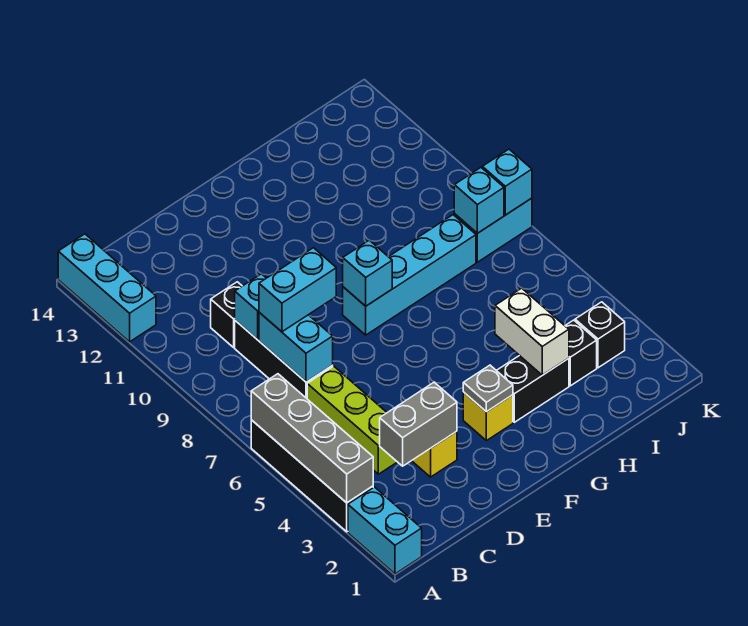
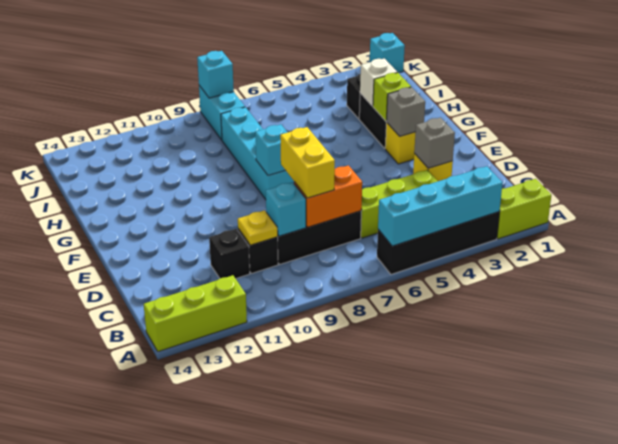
cyan 1x2 brick [348,487,422,574] -> lime 1x2 brick [497,179,551,239]
grey 1x4 brick [251,374,373,503] -> cyan 1x4 brick [378,166,502,246]
cyan 1x3 brick [58,234,156,342] -> lime 1x3 brick [144,275,247,352]
grey 1x2 brick [380,382,457,466] -> grey 1x1 brick [414,118,455,168]
cyan 1x2 brick [259,312,333,382] -> orange 1x2 brick [294,165,362,227]
cyan 1x2 brick [259,248,336,332] -> yellow 1x2 brick [280,127,335,198]
none -> yellow 1x1 plate [238,210,278,245]
grey 1x1 plate [463,365,513,412] -> grey 1x1 brick [386,87,425,136]
none -> lime 1x1 brick [373,73,411,121]
white 1x2 brick [495,288,569,375] -> white 1x1 brick [360,58,397,106]
black 1x1 brick [575,302,625,368] -> black 1x1 brick moved to [209,229,250,279]
cyan 1x1 brick [454,168,504,233] -> cyan 1x1 brick moved to [370,33,405,73]

